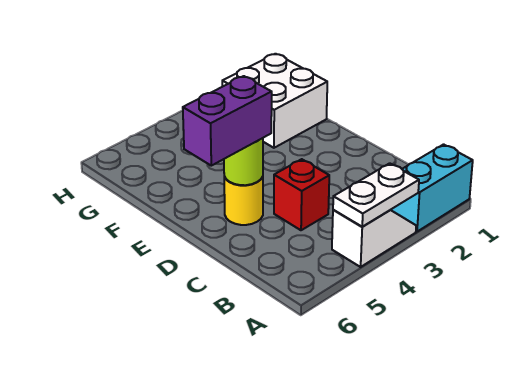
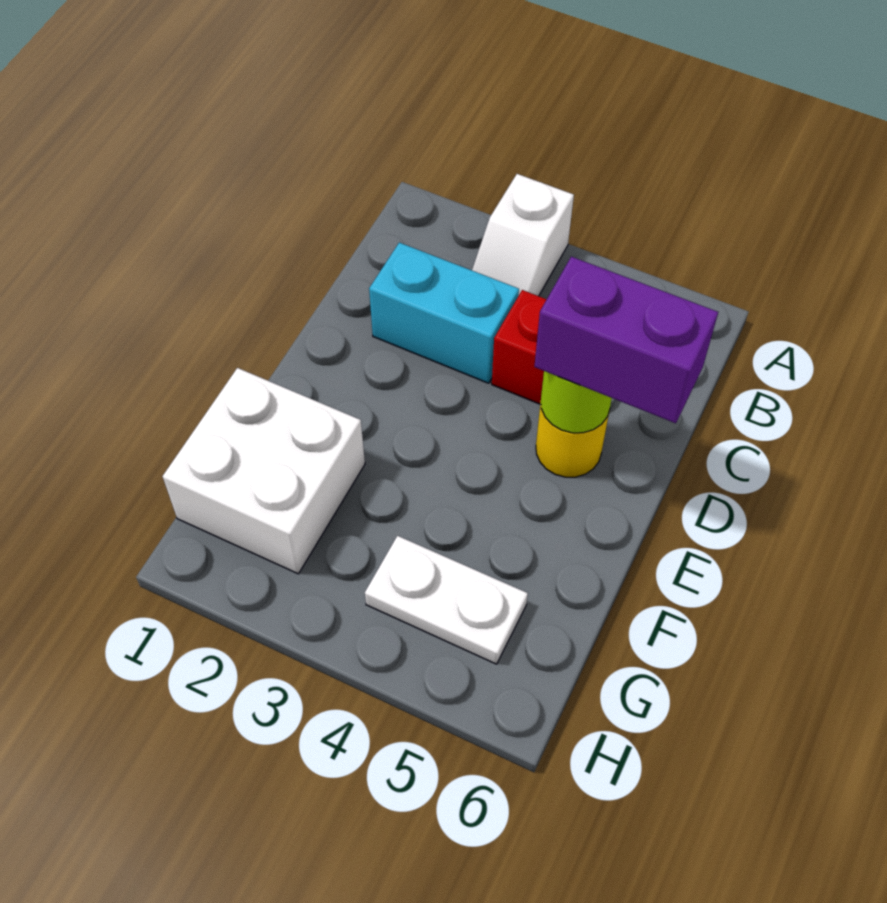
cyan 1x2 brick [391,144,473,232] -> cyan 1x2 brick moved to [369,243,519,383]
white 1x2 slope [332,210,416,267] -> white 1x2 slope turned to [472,174,574,296]
white 1x2 plate [333,163,419,227] -> white 1x2 plate moved to [365,536,528,664]

